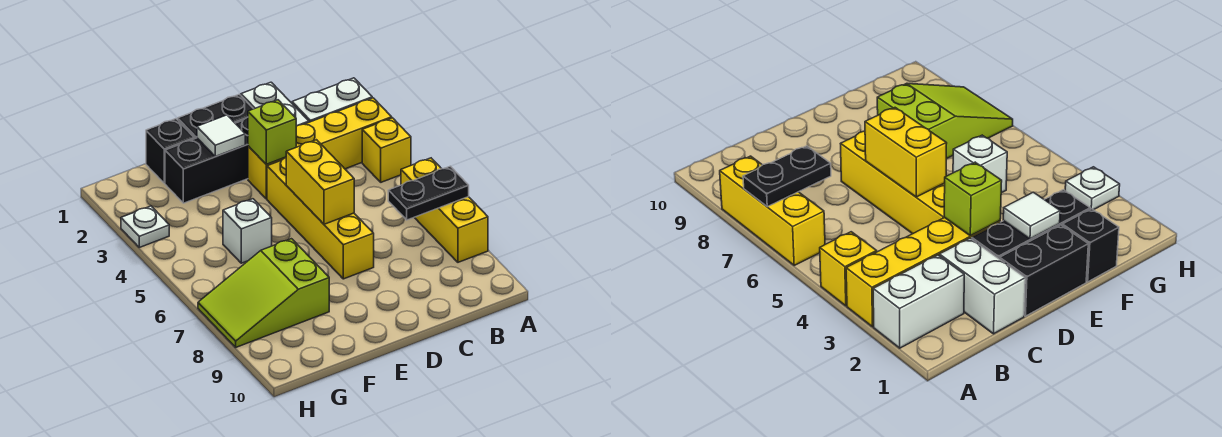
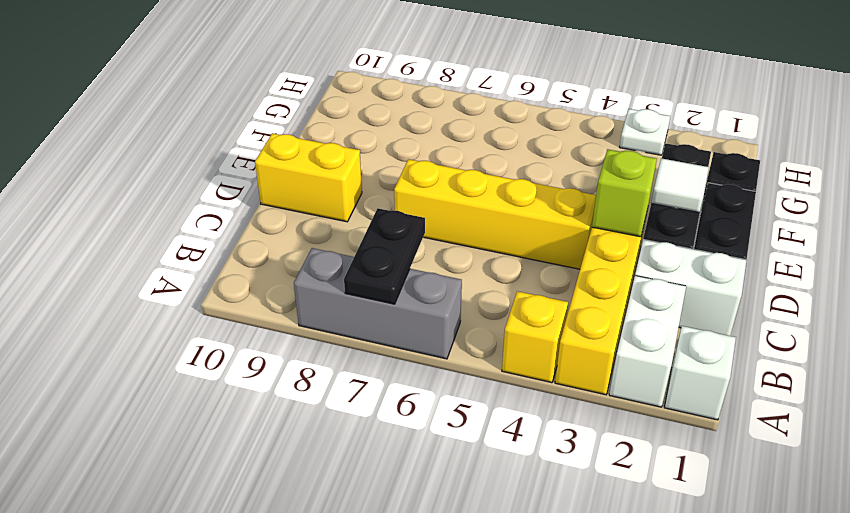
yellow 1x3 brick [401,158,488,262] -> grey 1x3 brick [294,248,462,359]
yellow 1x2 brick [286,140,354,224] -> yellow 1x2 brick moved to [255,133,362,222]
white 1x1 brick [223,199,272,263] -> white 1x1 brick moved to [664,326,736,420]
lime 2x3 slope [198,239,329,347] -> none

